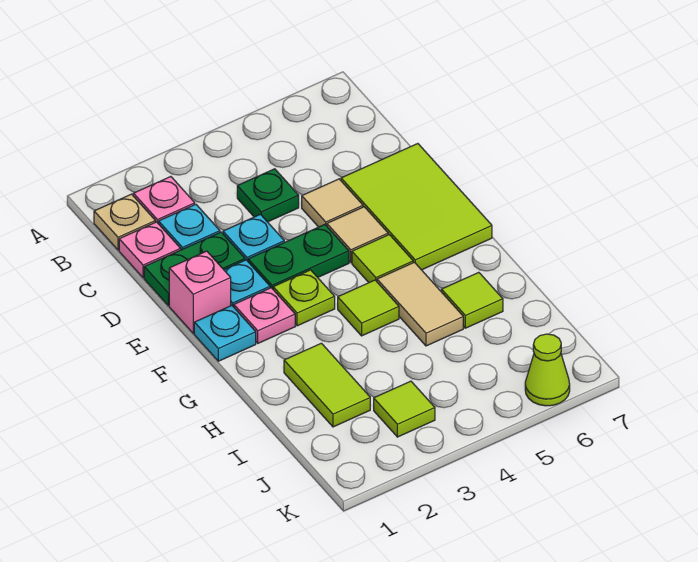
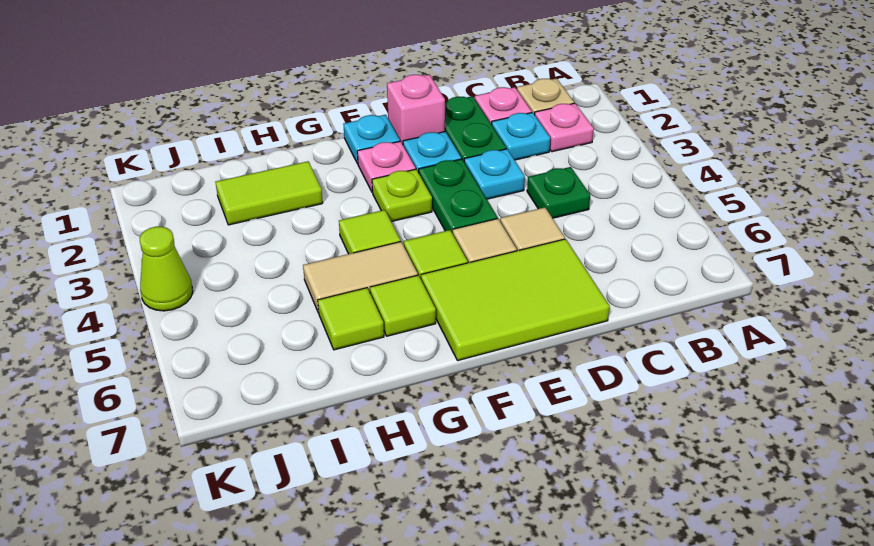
lime 1x1 tile [374,381,435,437] -> lime 1x1 tile moved to [370,275,436,336]
lime 1x1 cone [525,334,570,406] -> lime 1x1 cone moved to [140,227,193,311]

